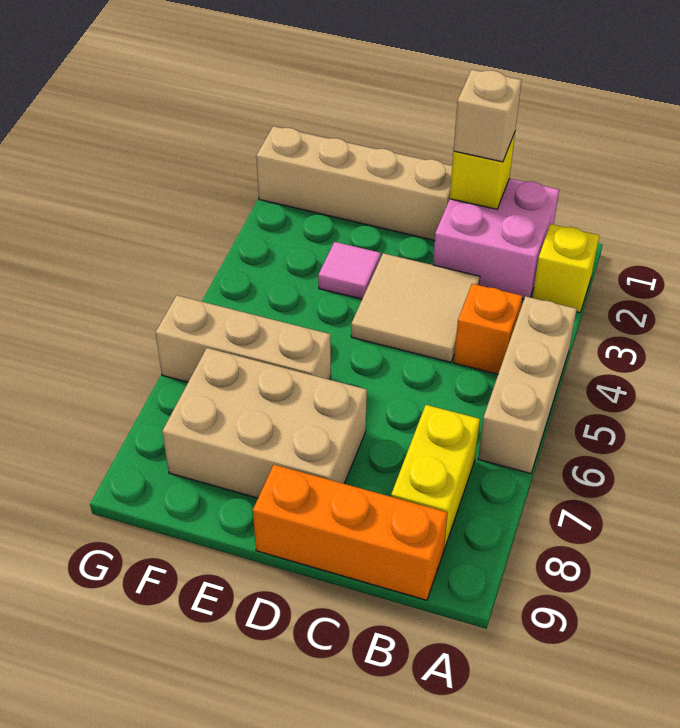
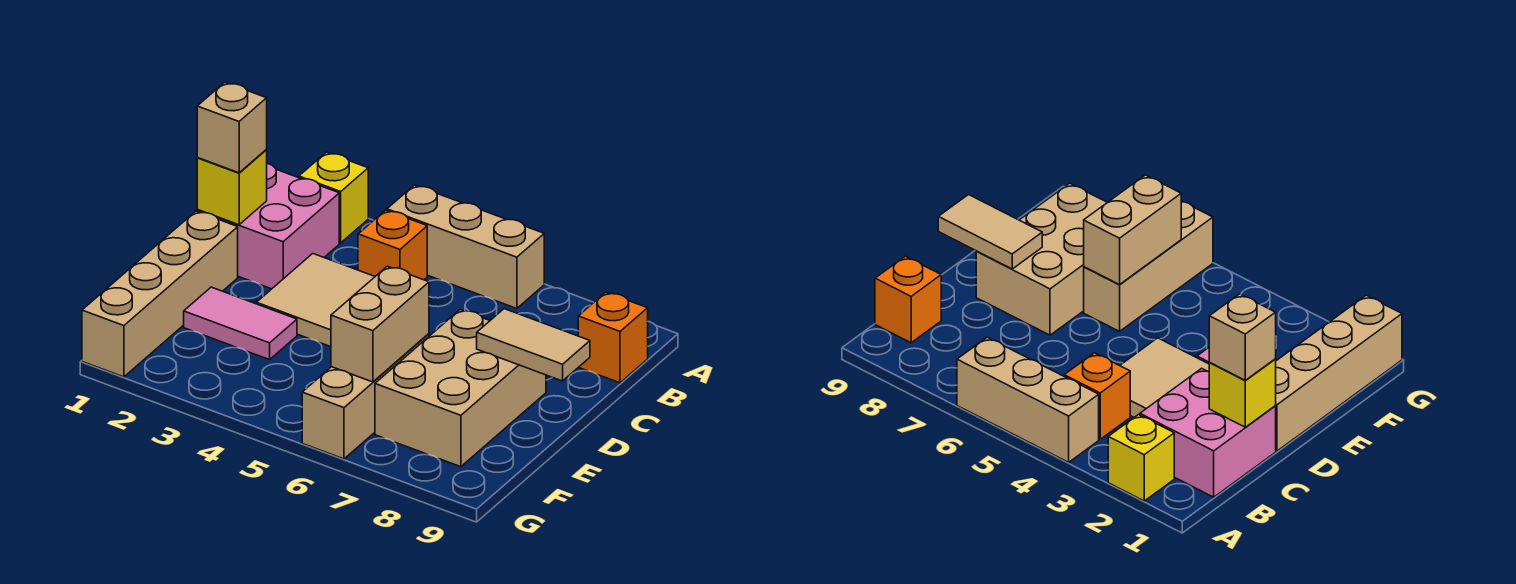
yellow 1x2 brick [391,405,480,549] -> none
orange 1x3 brick [253,465,447,600] -> orange 1x1 brick [578,292,648,383]
none -> tan 1x2 tile [477,309,590,381]
pink 1x1 tile [318,242,381,299] -> pink 1x2 tile [184,287,297,360]
none -> tan 1x2 brick [331,266,429,382]

